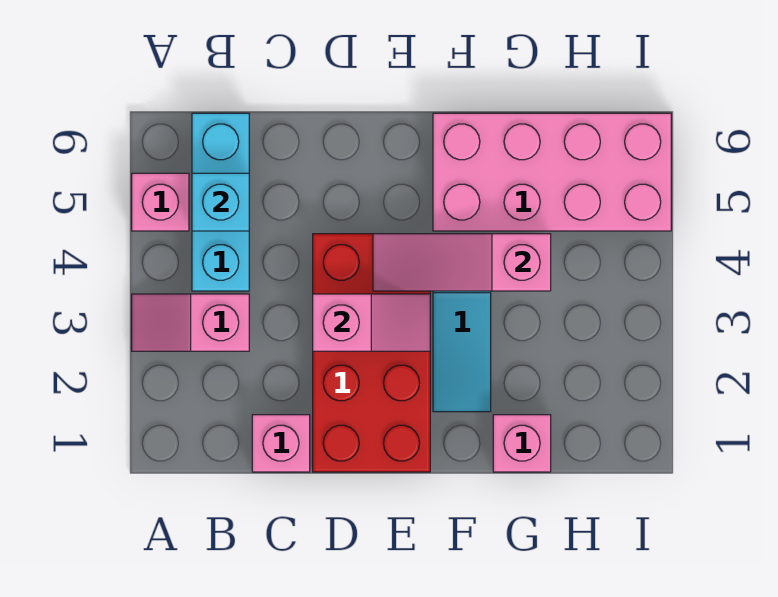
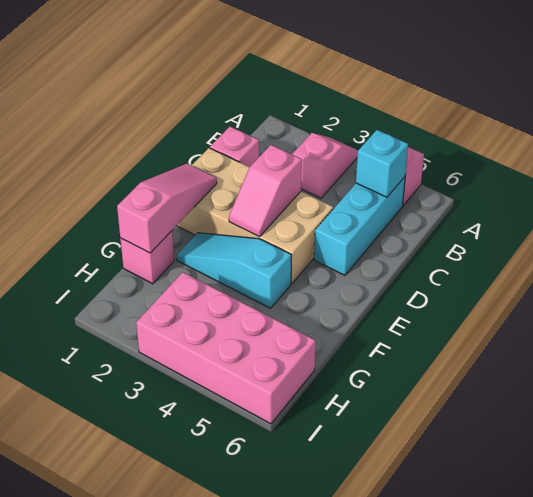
cyan 1x3 brick [192,113,249,291] -> cyan 1x3 brick turned to [314,177,405,275]
red 2x4 brick [313,234,430,472] -> tan 2x4 brick [177,148,333,284]
pink 1x3 slope [373,234,551,291] -> pink 1x3 slope moved to [117,164,217,253]
pink 2x4 brick [433,113,671,231] -> pink 2x4 brick turned to [136,272,316,424]

